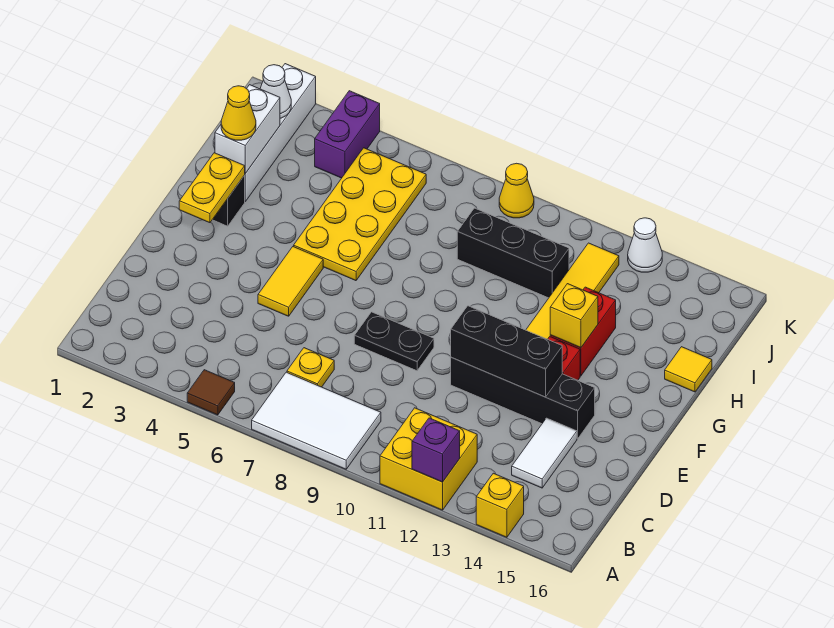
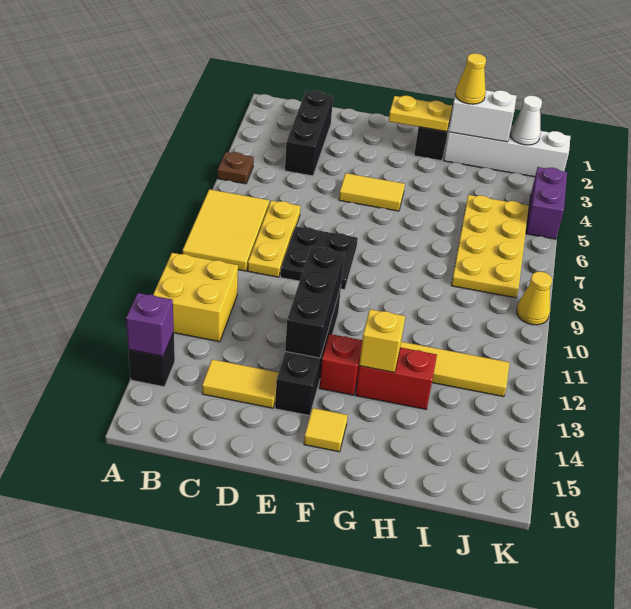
brown 1x1 tile [187,370,235,415] -> brown 1x1 plate [218,152,254,184]
white 2x3 tile [252,372,381,469] -> yellow 2x3 tile [183,189,269,271]
purple 1x1 brick [412,418,460,482] -> purple 1x1 brick moved to [126,293,174,356]
yellow 1x1 brick [476,473,524,537] -> black 1x1 brick [128,333,175,387]
yellow 1x1 plate [287,348,334,387] -> yellow 1x3 plate [248,200,301,277]
white 1x2 tile [512,418,577,488] -> yellow 1x2 tile [202,359,279,408]
black 1x2 plate [354,312,434,371] -> black 2x2 plate [281,226,358,290]
yellow 2x4 plate [294,148,426,281] -> yellow 2x4 plate turned to [451,195,529,298]
yellow 1x1 tile [665,347,712,392] -> yellow 1x1 tile moved to [304,408,348,452]
black 1x3 brick [457,208,569,298] -> black 1x3 brick moved to [285,91,333,176]
purple 1x2 brick [315,91,380,178] -> purple 1x2 brick turned to [526,167,567,239]
white 1x1 cone [628,218,662,272] -> none

